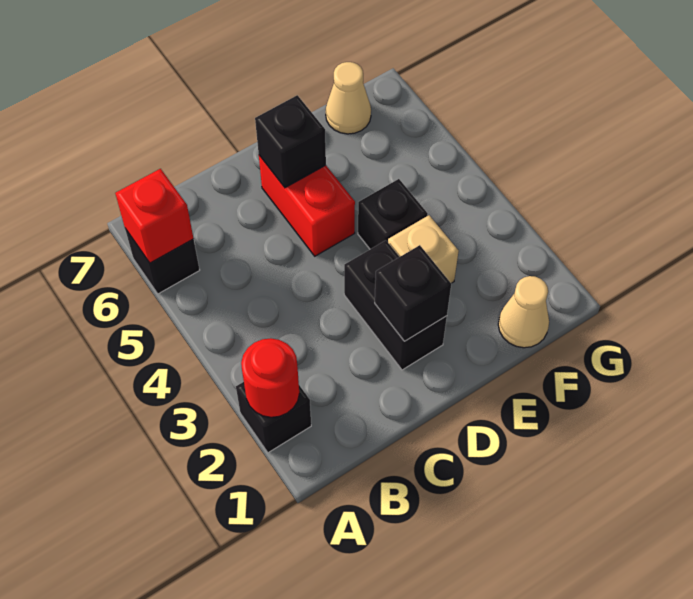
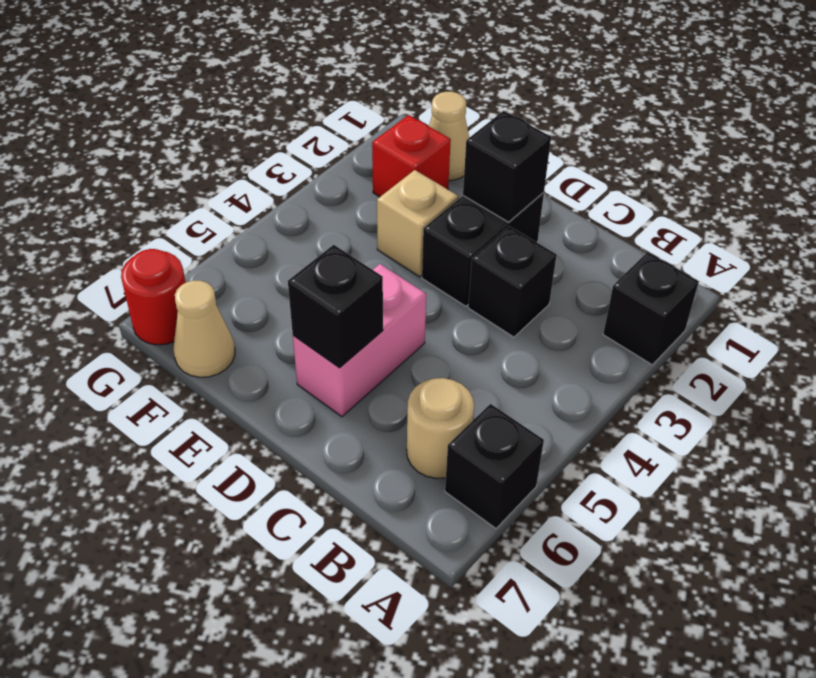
red 1x1 round brick [241,338,299,417] -> red 1x1 round brick moved to [121,249,186,345]
red 1x1 brick [115,169,194,263] -> red 1x1 brick moved to [372,115,451,197]
none -> tan 1x1 round brick [407,378,474,479]
red 1x2 brick [259,155,355,256] -> pink 1x2 brick [293,264,426,417]
black 1x1 brick [358,179,428,249] -> black 1x1 brick moved to [468,226,557,337]

